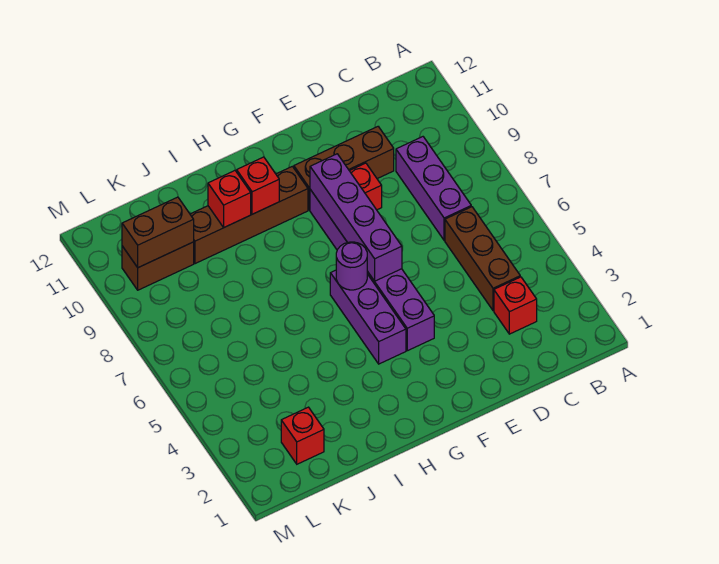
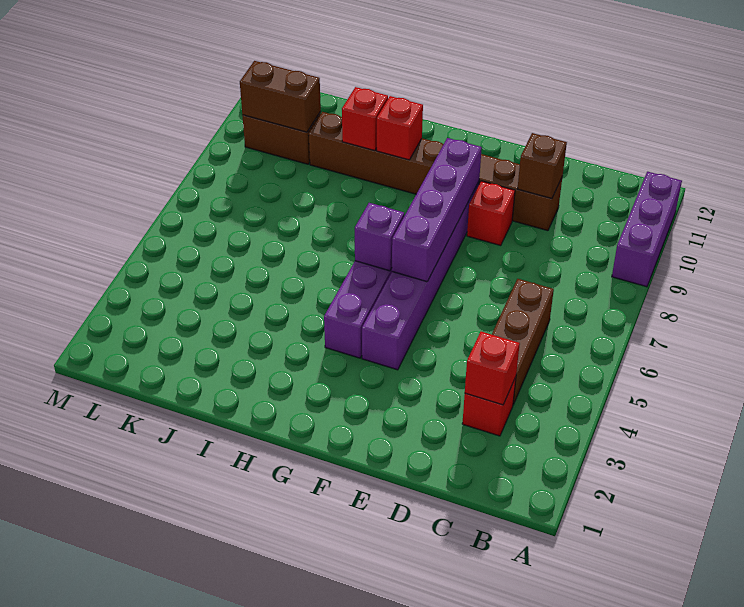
purple 1x3 brick [396,137,471,240] -> purple 1x3 brick moved to [612,172,682,287]
none -> brown 1x1 brick [518,133,567,199]
purple 1x1 round brick [336,242,368,290] -> purple 1x1 brick [355,203,404,271]
red 1x1 brick [281,407,324,464] -> red 1x1 brick moved to [465,332,520,405]

